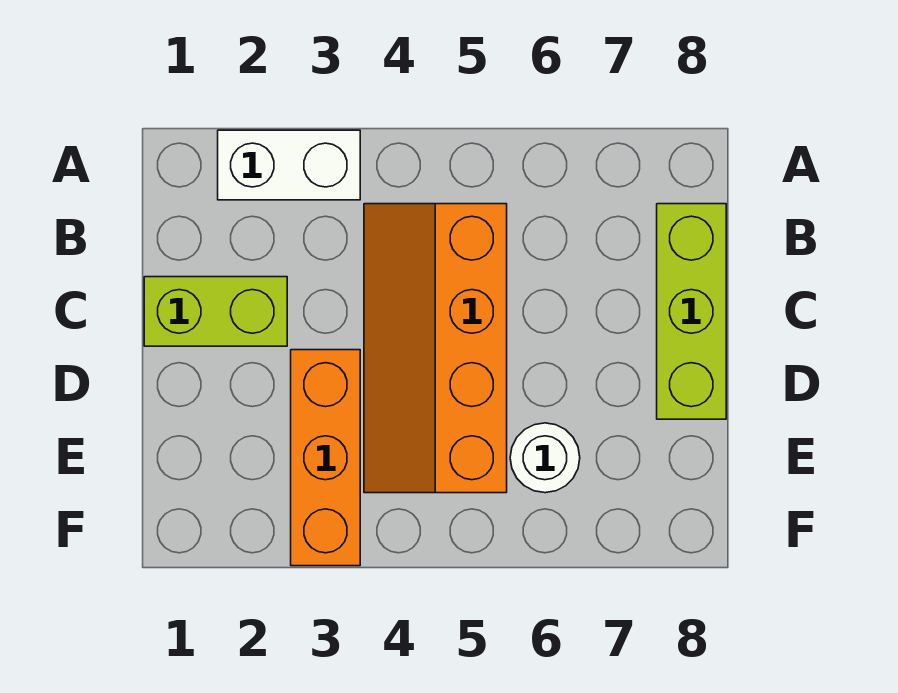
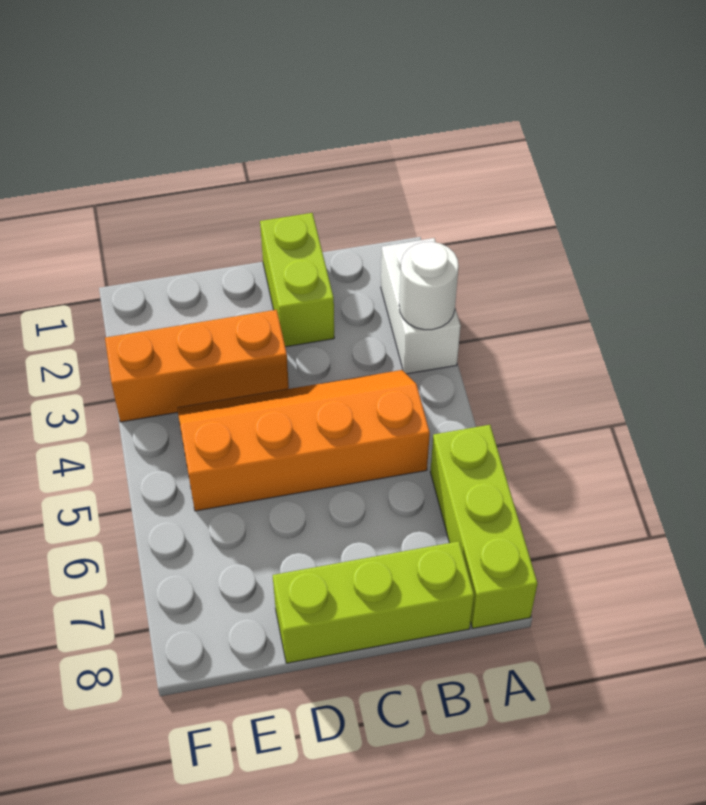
none -> lime 1x3 brick [430,425,538,628]
white 1x1 round brick [510,423,580,493] -> white 1x1 round brick moved to [399,242,459,330]

